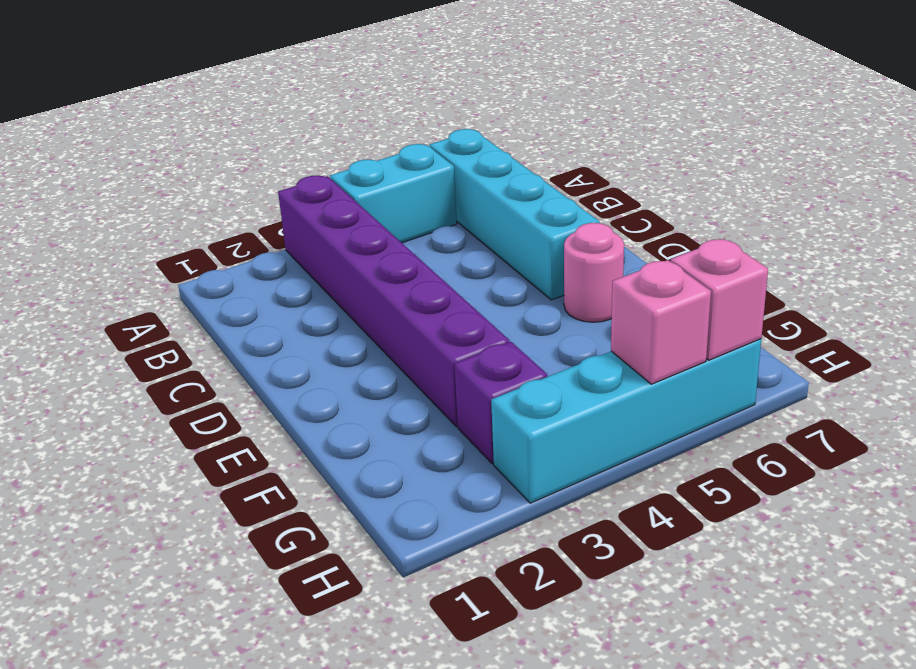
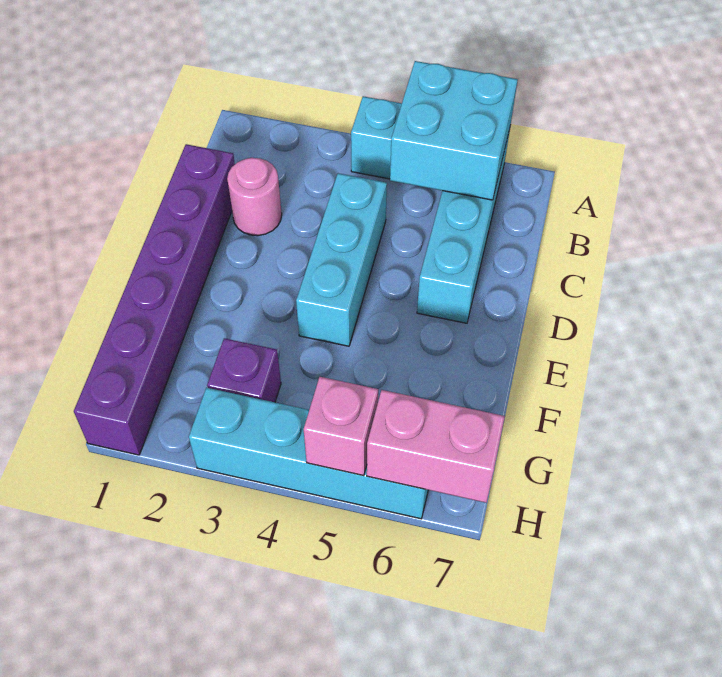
purple 1x6 brick [278,176,509,427] -> purple 1x6 brick moved to [74,144,235,455]
none -> cyan 2x2 brick [390,61,518,200]
none -> cyan 1x3 brick [296,173,387,346]
pink 1x1 round brick [564,223,624,322] -> pink 1x1 round brick moved to [227,158,282,236]
pink 1x1 brick [671,239,768,360] -> pink 1x2 brick [367,390,505,503]

